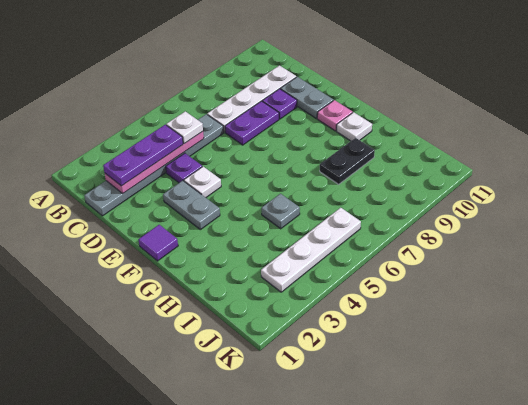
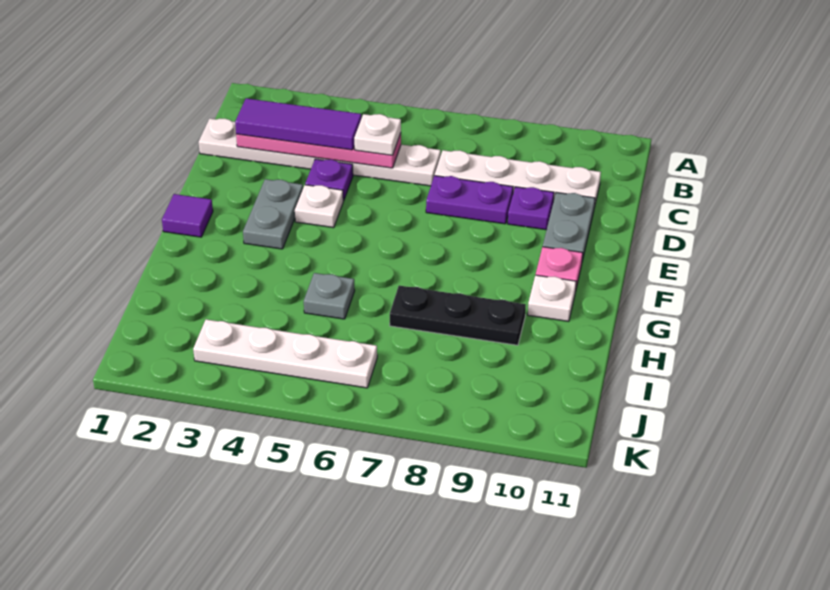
grey 1x6 plate [84,114,224,216] -> white 1x6 plate [199,119,441,186]
purple 1x3 plate [103,125,183,186] -> purple 1x3 tile [235,98,361,150]
black 1x2 plate [320,138,375,184] -> black 1x3 plate [390,286,526,345]

